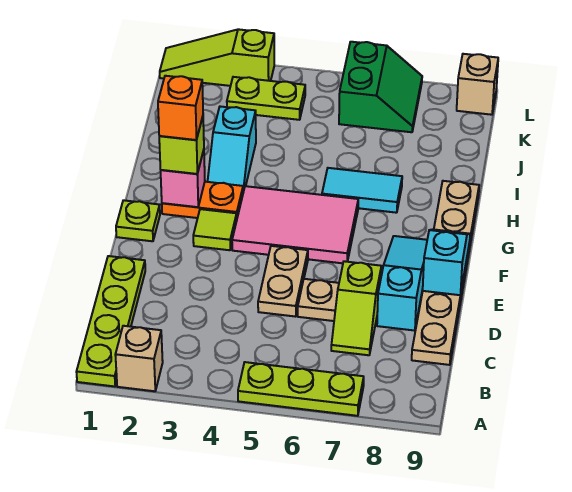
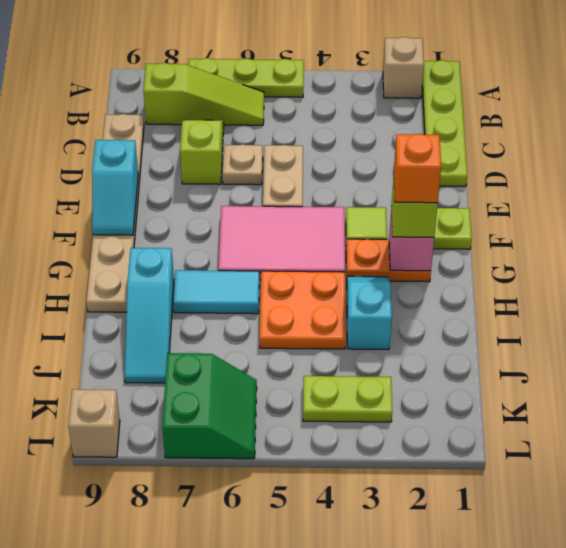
cyan 1x3 slope [377,236,427,331] -> cyan 1x3 slope moved to [125,248,174,383]
none -> orange 2x2 plate [260,271,346,349]
green 2x2 slope [339,42,422,132] -> green 2x2 slope turned to [162,353,257,459]
lime 1x3 slope [160,29,274,86] -> lime 1x3 slope moved to [143,63,264,125]

